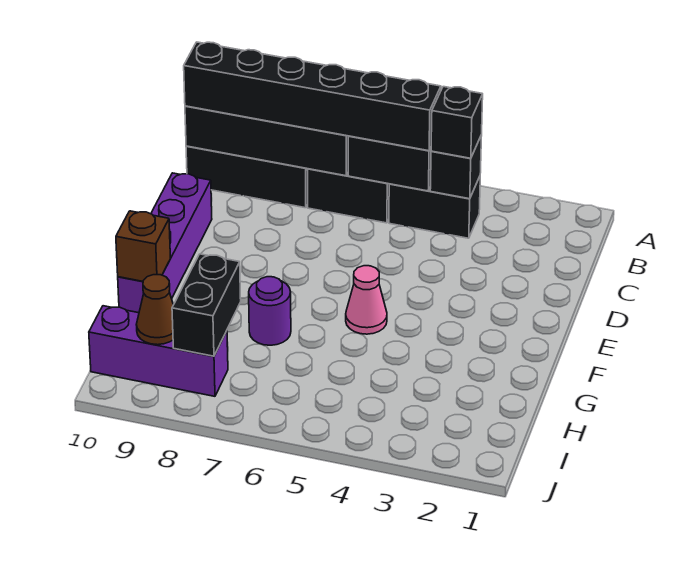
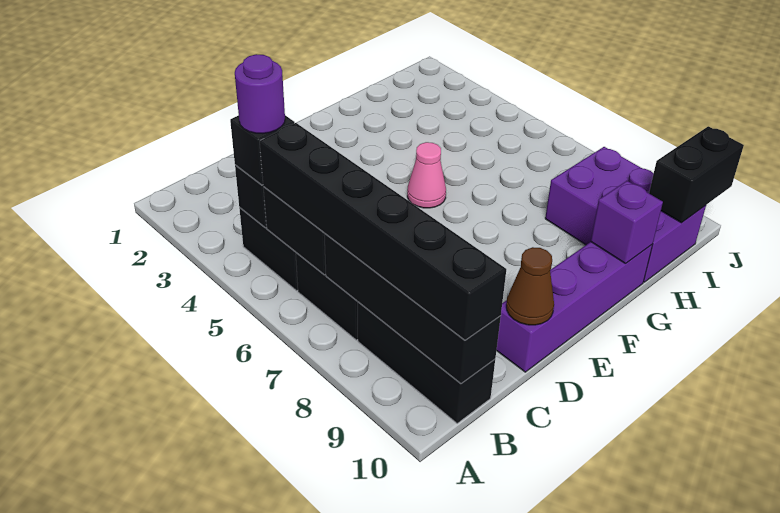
purple 1x1 round brick [249,277,291,345] -> purple 1x1 round brick moved to [235,54,285,134]
brown 1x1 brick [116,211,171,281] -> purple 1x1 brick [591,181,663,264]
black 1x2 brick [172,254,241,356] -> black 1x2 brick moved to [649,126,744,223]
purple 1x3 brick [89,306,228,396] -> purple 2x3 brick [545,147,706,282]
brown 1x1 cone [136,275,173,345] -> brown 1x1 cone moved to [506,247,554,325]

